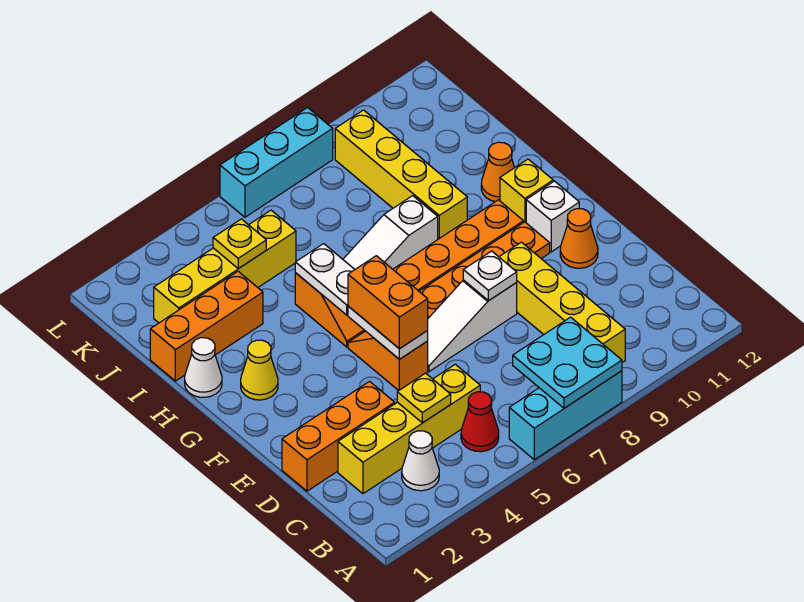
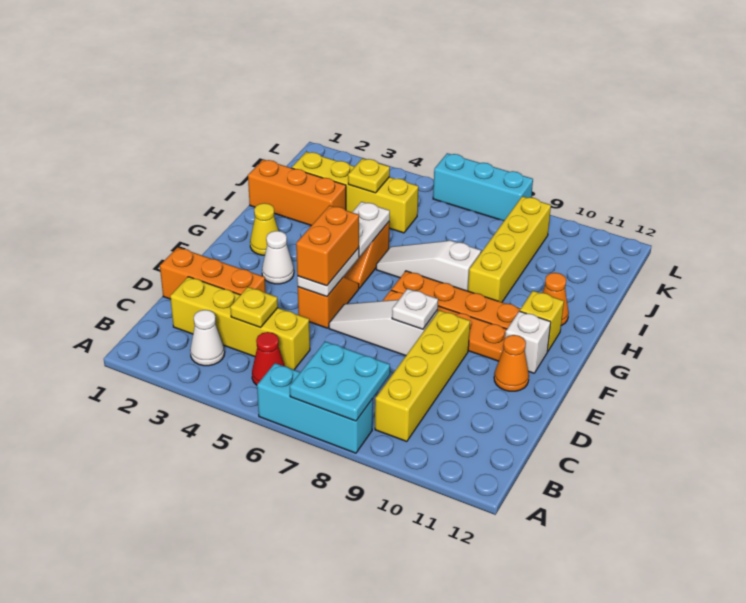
white 1x1 cone [185,338,222,397] -> white 1x1 cone moved to [262,231,294,284]

